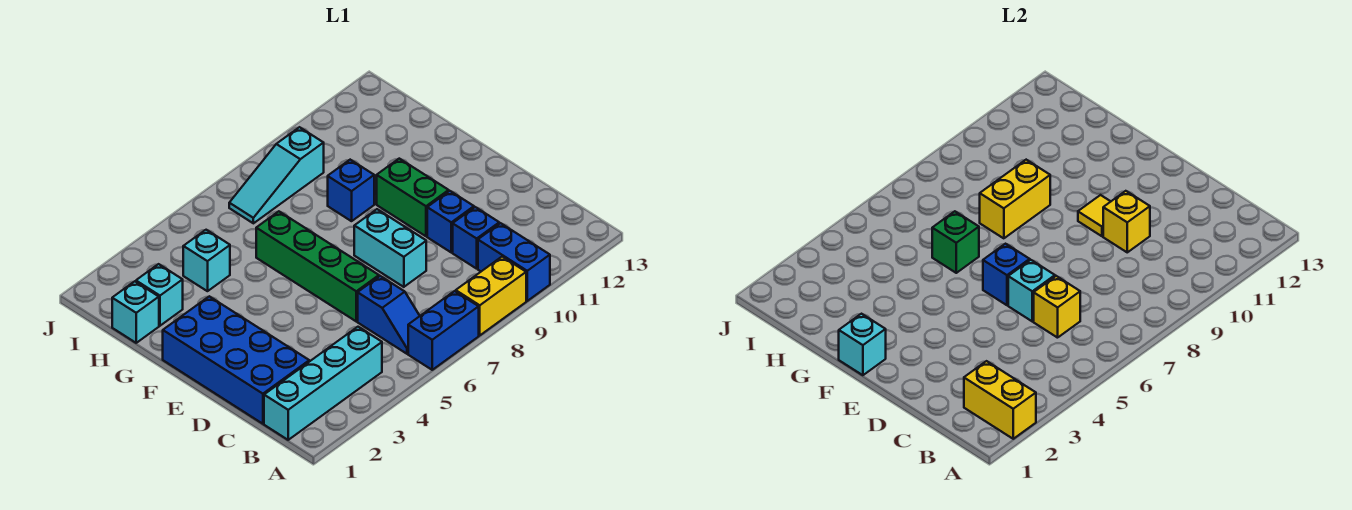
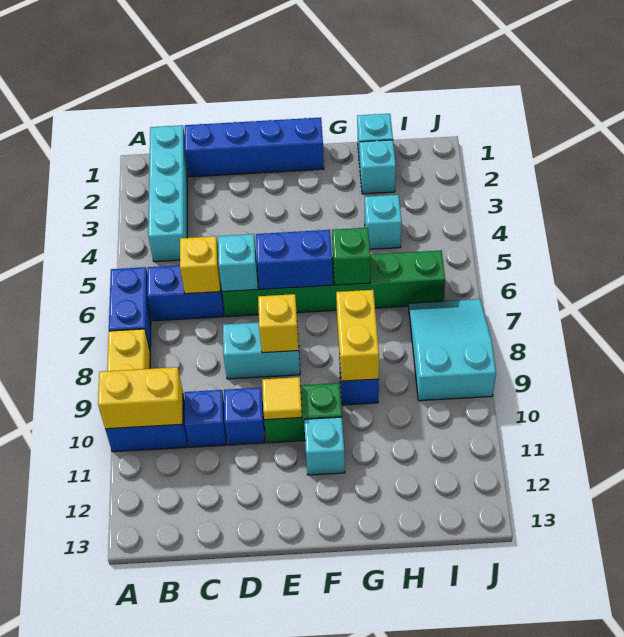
yellow 1x2 brick [964,361,1036,439] -> yellow 1x2 brick moved to [98,367,183,429]
blue 1x2 slope [358,276,420,354] -> blue 1x2 brick [147,265,224,321]
blue 2x4 brick [163,296,309,424] -> blue 1x4 brick [185,118,324,177]
green 1x4 brick [256,211,379,321] -> green 1x6 brick [222,251,445,317]
yellow 1x1 brick [1103,191,1150,252] -> yellow 1x1 brick moved to [258,294,299,353]
blue 1x1 brick [983,244,1030,305] -> blue 1x2 brick [256,230,333,289]
cyan 1x1 brick [839,314,886,375] -> cyan 1x1 brick moved to [304,417,345,475]
cyan 1x3 slope [229,127,324,223] -> cyan 2x3 slope [409,299,496,401]

